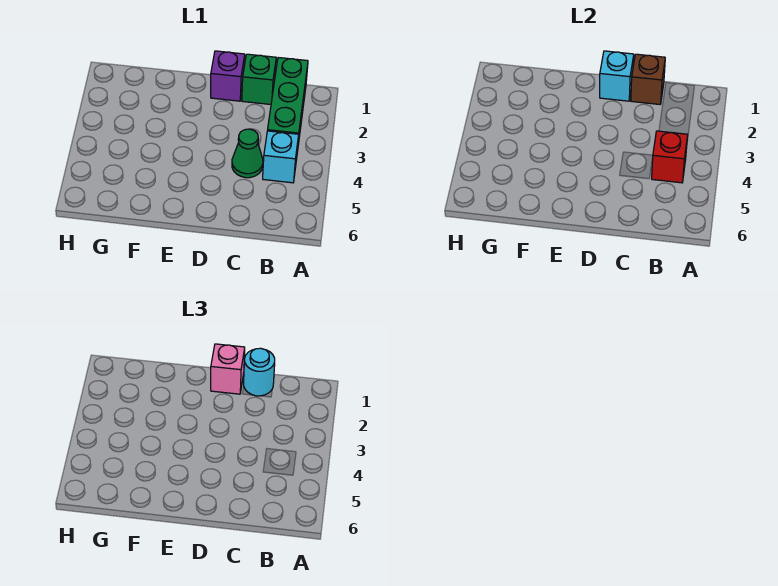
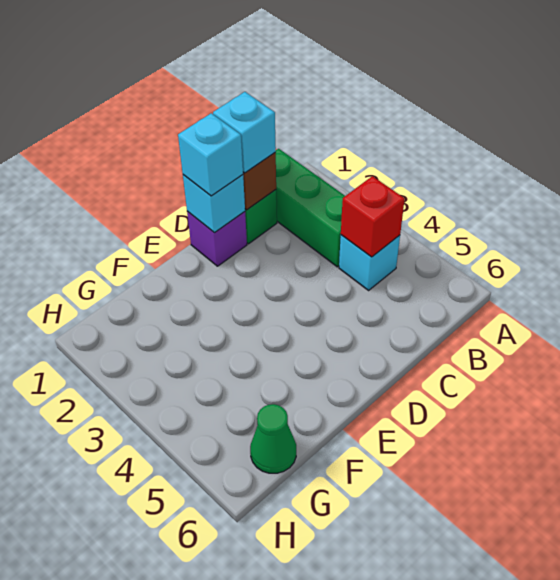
cyan 1x1 round brick [244,348,275,396] -> cyan 1x1 brick [213,92,276,173]
green 1x1 cone [232,129,263,178] -> green 1x1 cone moved to [250,404,296,473]
pink 1x1 brick [211,344,245,394] -> cyan 1x1 brick [178,113,243,196]

